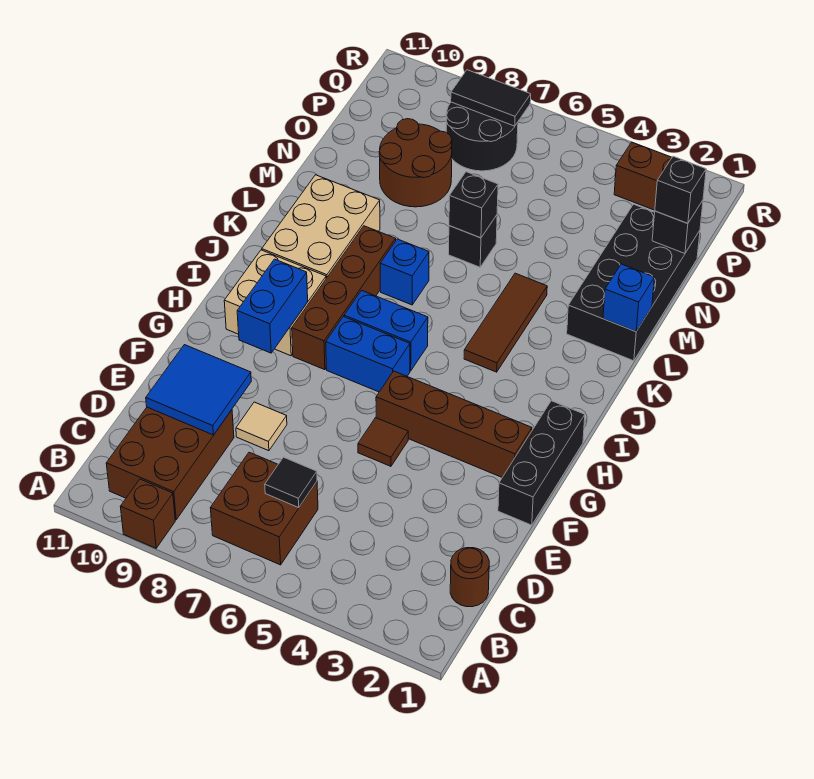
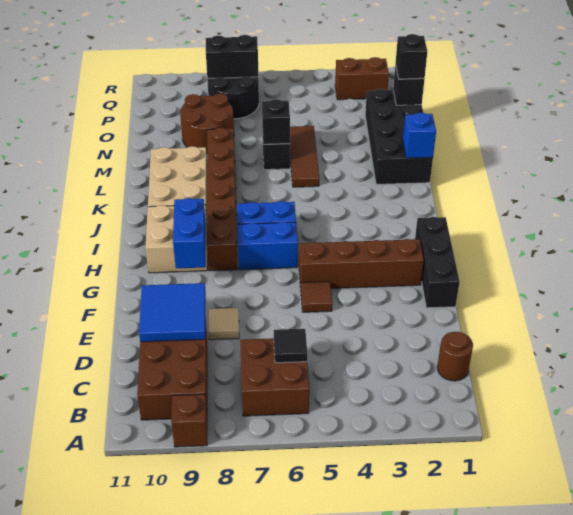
brown 1x4 brick [292,226,396,370] -> brown 1x6 brick [207,128,238,271]
brown 1x3 tile [464,273,547,372] -> brown 1x3 tile moved to [290,126,319,187]
blue 1x1 brick [380,239,429,305] -> none
black 1x2 tile [451,70,531,126] -> black 1x2 brick [206,35,258,78]

